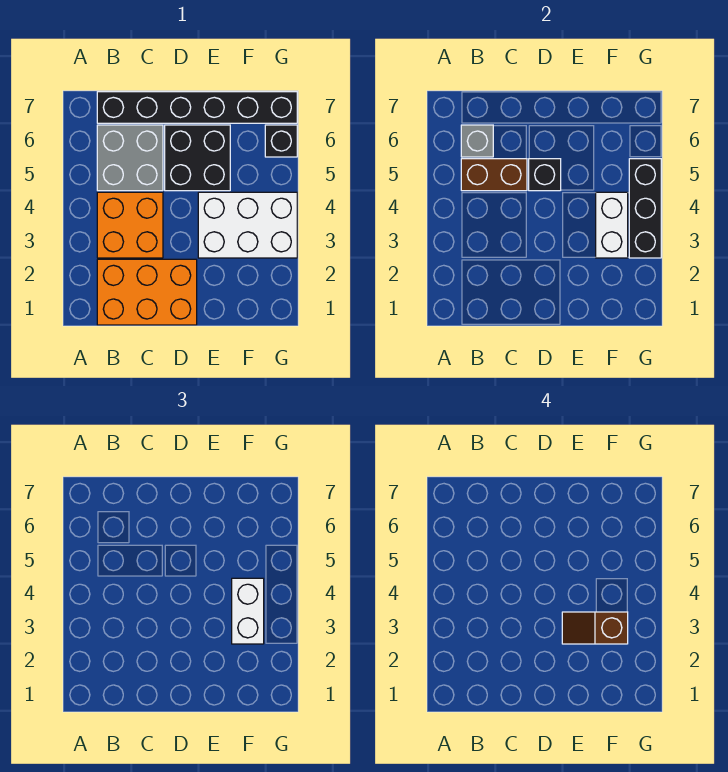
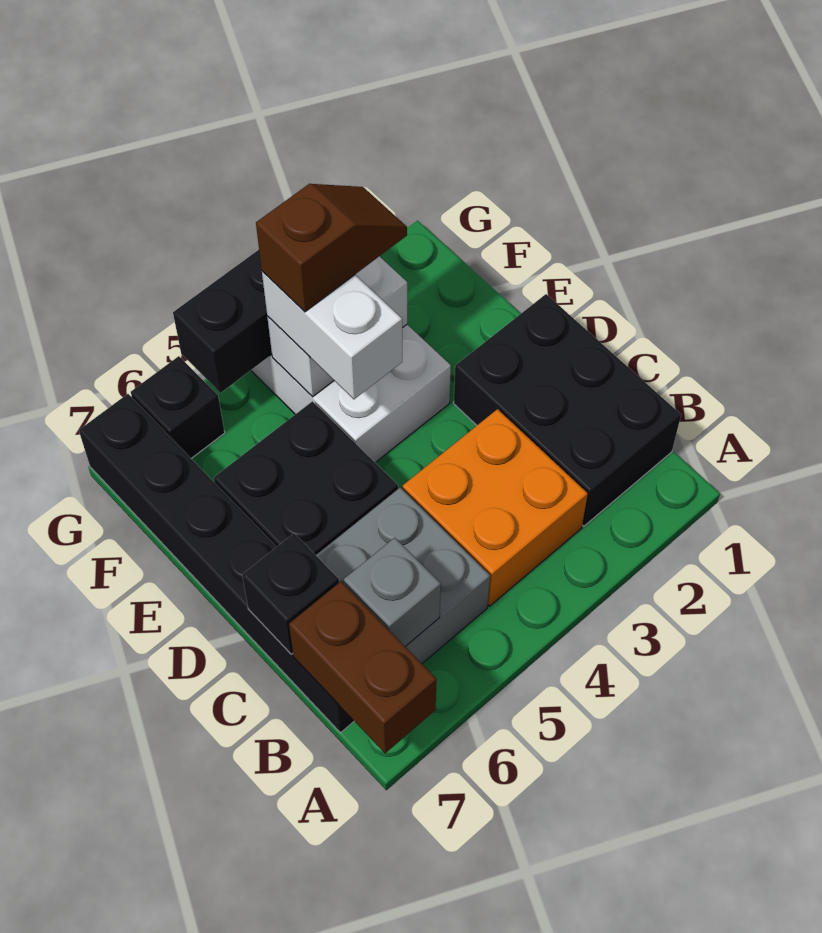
orange 2x3 brick [97,259,197,325] -> black 2x3 brick [454,294,681,526]
brown 1x2 brick [461,159,527,191] -> brown 1x2 brick moved to [289,582,437,753]
black 1x1 brick [529,159,561,191] -> black 1x1 brick moved to [242,534,339,654]
brown 1x2 slope [562,612,628,644] -> brown 1x2 slope turned to [256,184,407,312]
white 1x2 brick [232,578,264,644] -> white 1x2 brick turned to [262,271,402,399]

